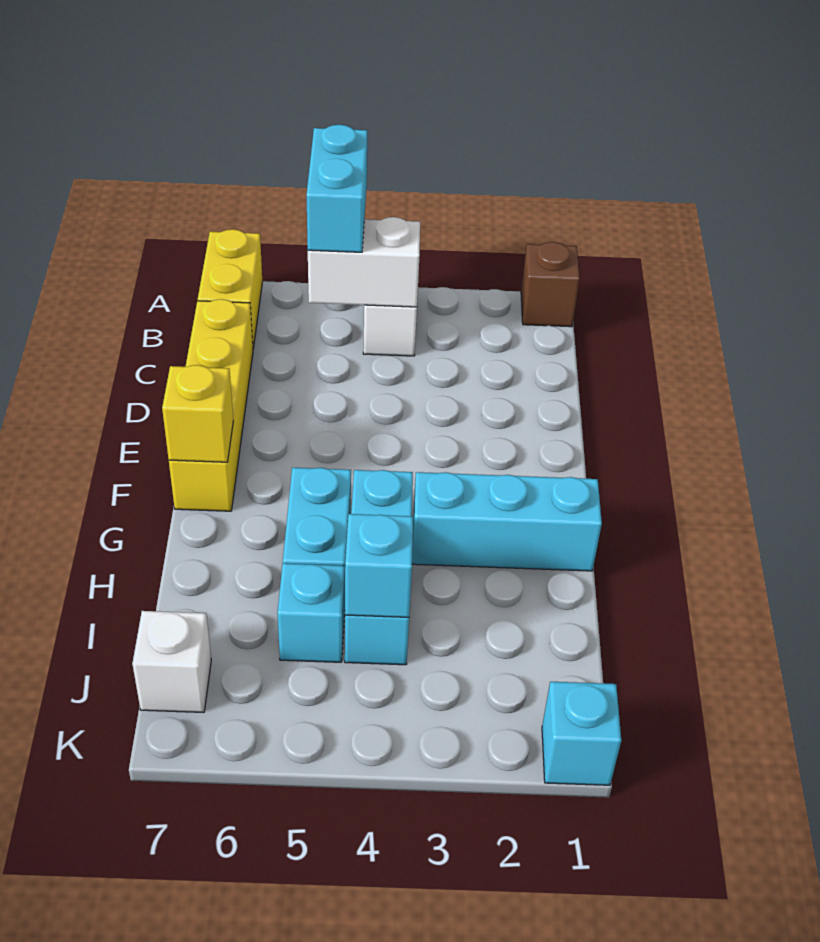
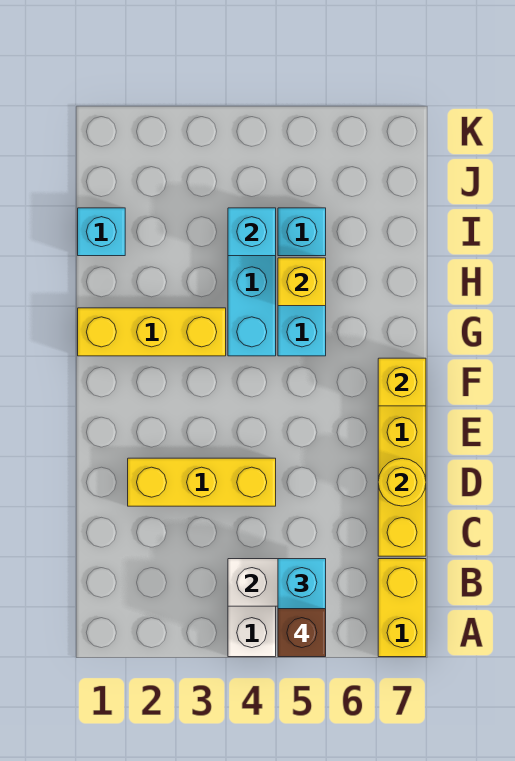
brown 1x1 brick [521,242,580,327] -> brown 1x1 brick moved to [278,609,326,657]
none -> yellow 1x3 brick [128,458,276,506]
none -> yellow 1x1 round brick [378,459,426,506]
cyan 1x3 brick [412,472,602,571] -> yellow 1x3 brick [78,308,226,356]
none -> yellow 1x1 brick [278,258,326,306]
white 1x1 brick [132,611,211,712] -> none
cyan 1x1 brick [542,682,621,785] -> cyan 1x1 brick moved to [78,208,125,256]

